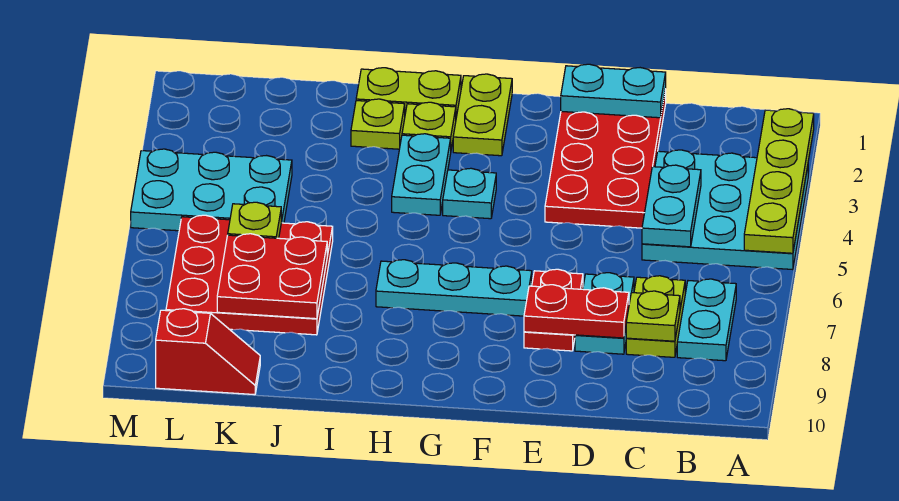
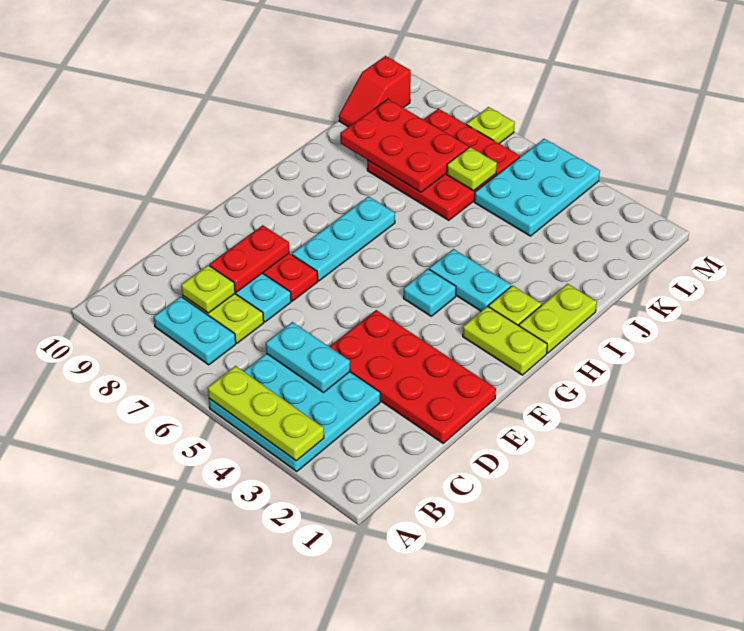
lime 1x4 plate [744,109,814,253] -> lime 1x3 plate [208,366,324,461]
cyan 1x2 plate [561,64,666,118] -> none
lime 1x1 plate [351,99,405,149] -> lime 1x1 plate moved to [466,107,515,143]
red 2x2 plate [217,234,327,319] -> red 2x3 plate [340,99,469,192]

